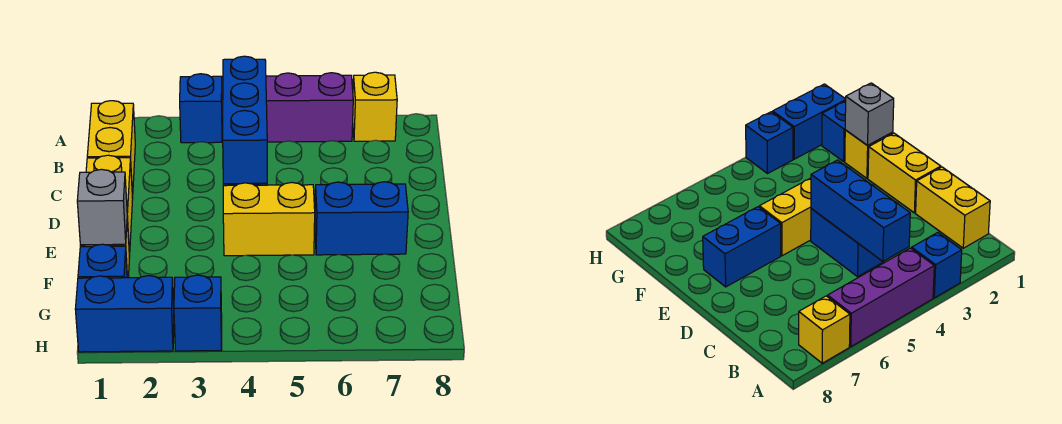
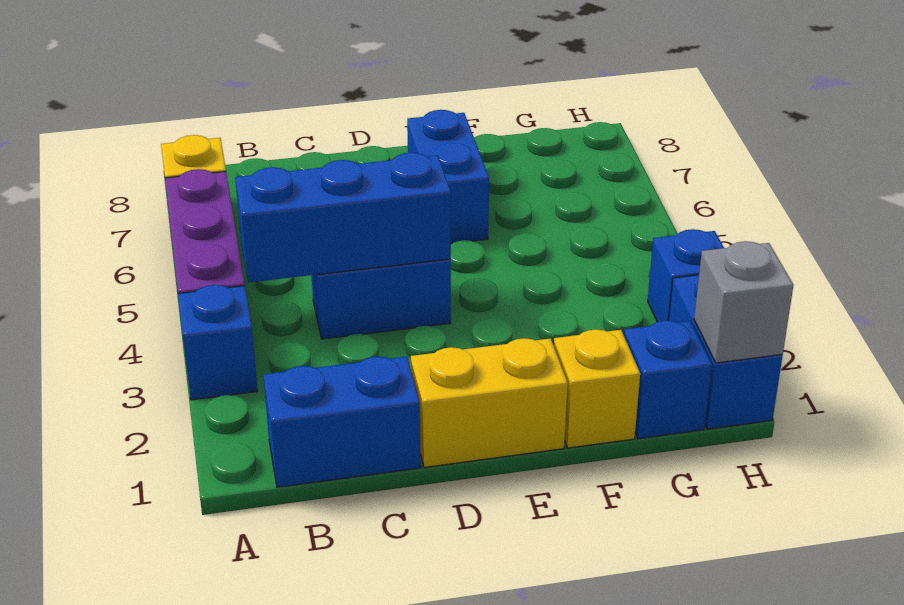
yellow 1x2 brick [87,101,135,198] -> blue 1x2 brick [263,356,421,487]
yellow 1x2 brick [223,182,315,256] -> none
grey 1x1 brick [77,169,127,245] -> grey 1x1 brick moved to [694,241,793,363]

